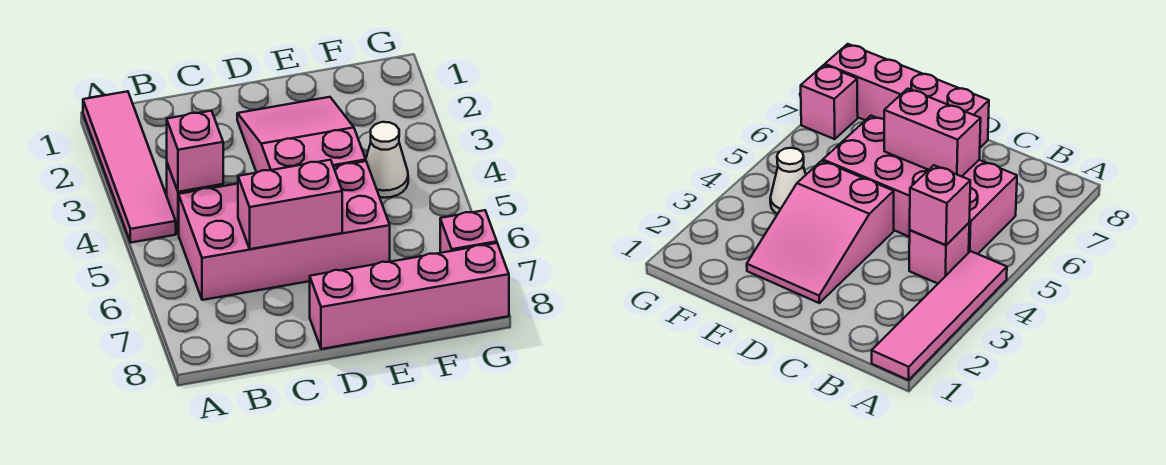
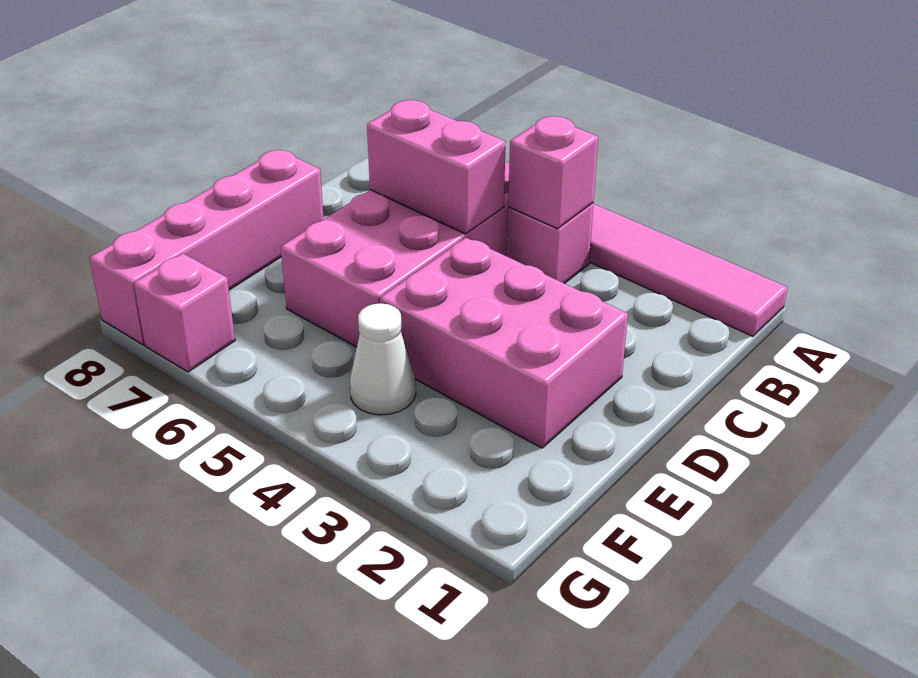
pink 1x2 brick [238,160,342,249] -> pink 1x2 brick turned to [367,100,506,234]
pink 2x3 slope [237,97,366,173] -> pink 2x3 brick [380,238,628,448]

